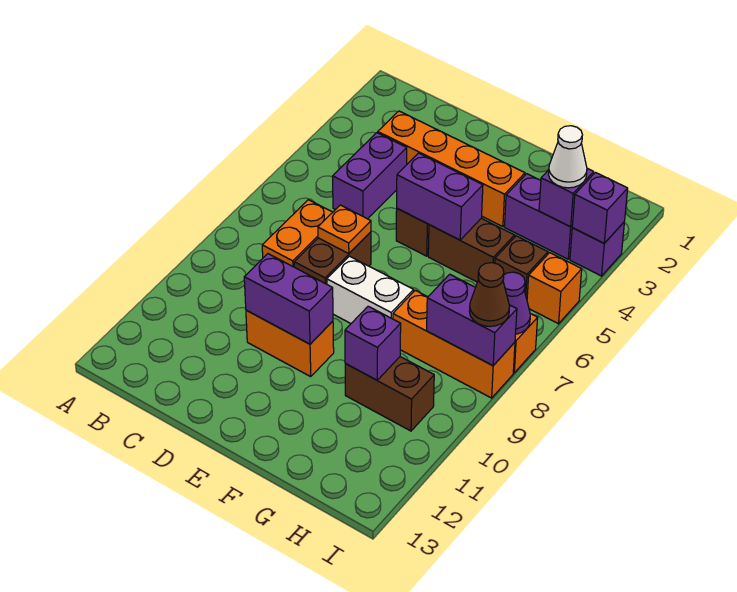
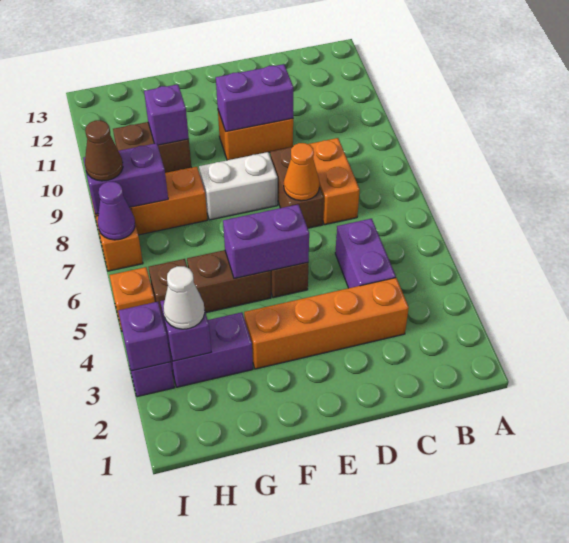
orange 1x1 plate [318,205,371,254] -> orange 1x1 cone [284,143,320,201]

